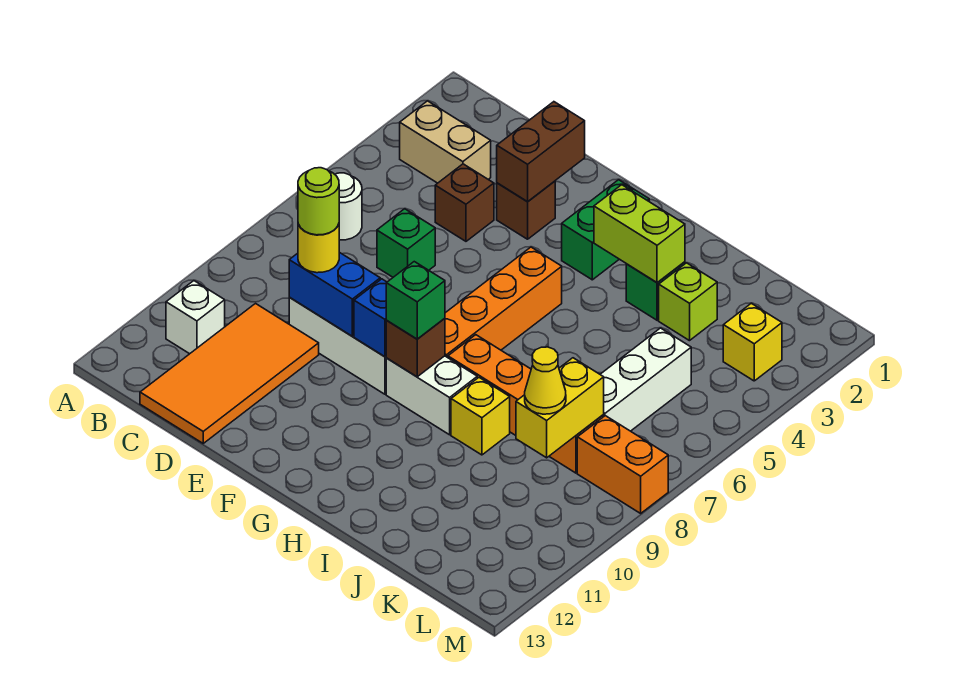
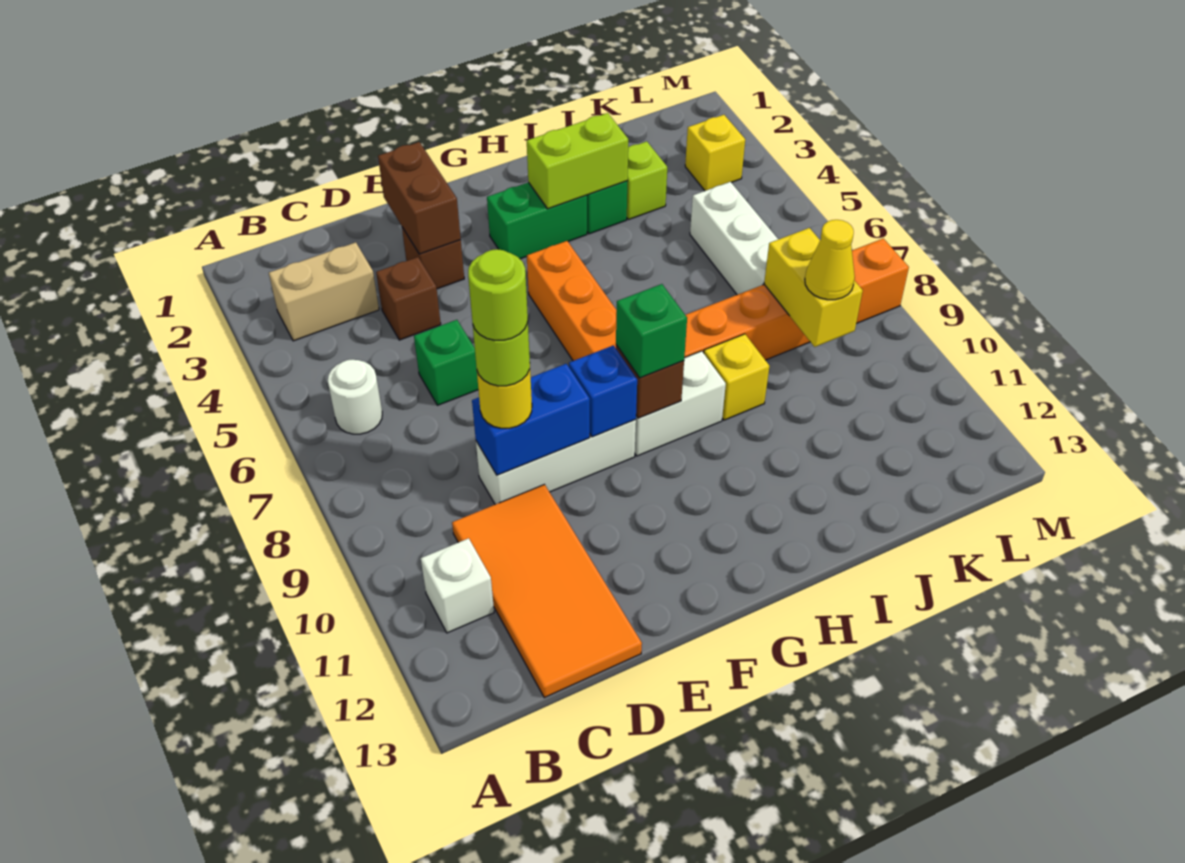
none -> lime 1x1 round brick [468,249,528,340]
green 1x2 brick [562,180,649,280] -> green 1x2 brick turned to [487,182,587,259]

